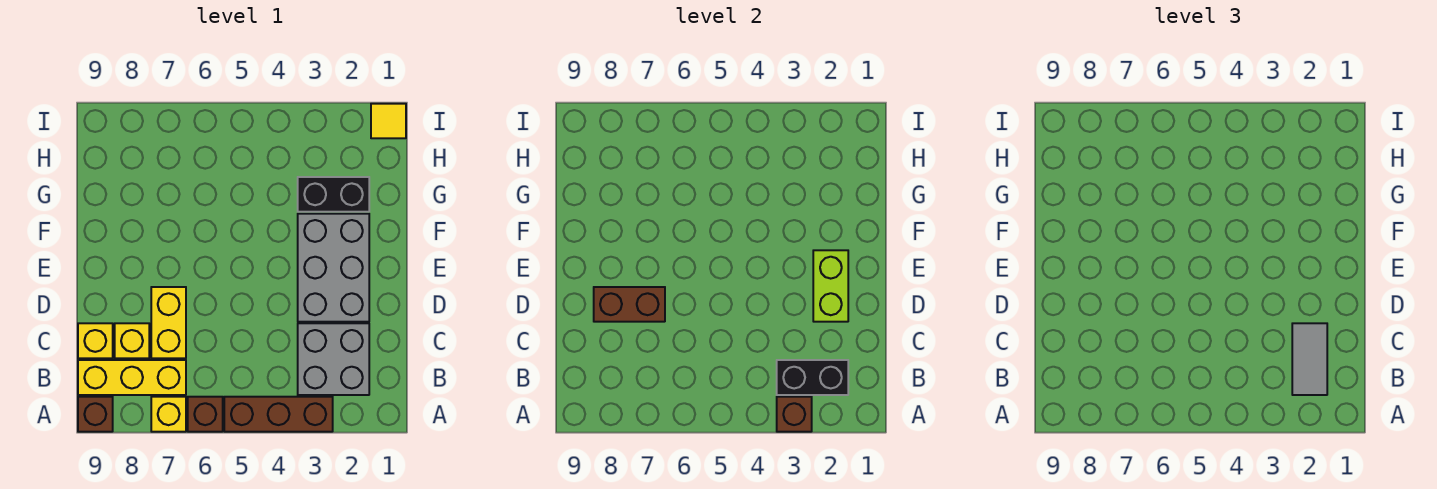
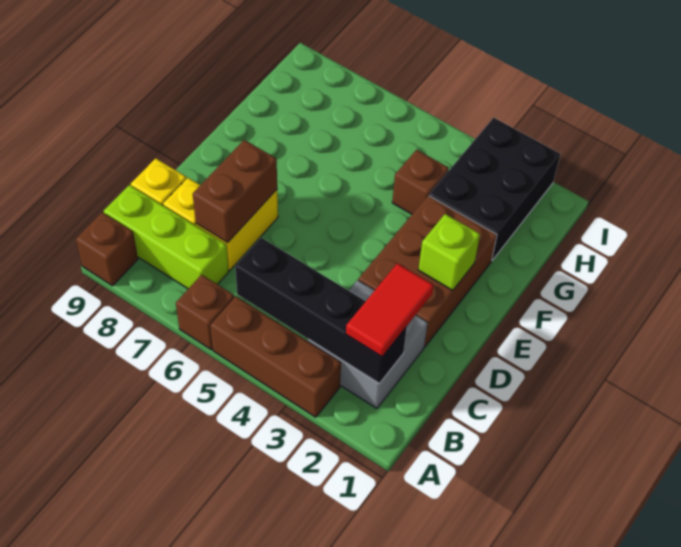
brown 1x1 brick [777,397,812,432] -> brown 1x1 brick moved to [392,150,449,214]
yellow 1x1 brick [151,397,186,432] -> none
black 1x2 brick [777,360,848,395] -> black 1x4 brick [235,238,407,384]
grey 1x2 tile [1292,323,1327,395] -> red 1x2 tile [346,263,433,357]
yellow 1x3 brick [78,360,186,395] -> lime 1x3 brick [104,185,229,289]
grey 2x3 brick [298,214,369,322] -> brown 2x3 brick [358,195,497,347]
lime 1x2 brick [813,250,848,322] -> lime 1x1 brick [418,214,480,291]
brown 1x2 brick [594,287,665,322] -> brown 1x2 brick turned to [193,140,277,243]
black 1x2 brick [298,177,369,212] -> black 2x3 brick [429,118,560,260]
yellow 1x1 tile [371,104,406,138] -> none

